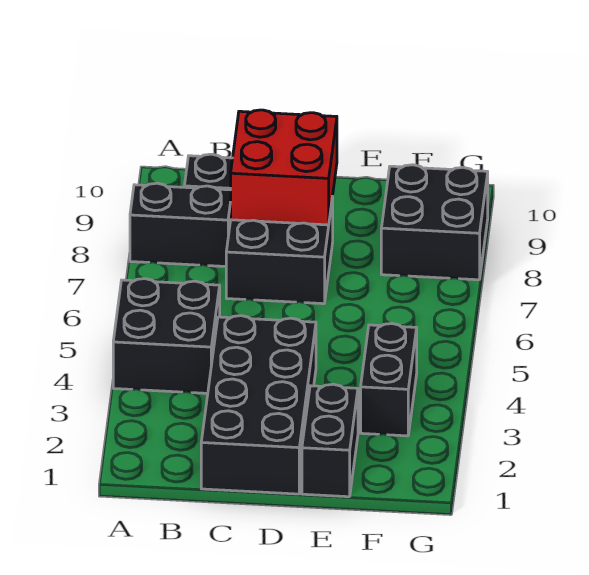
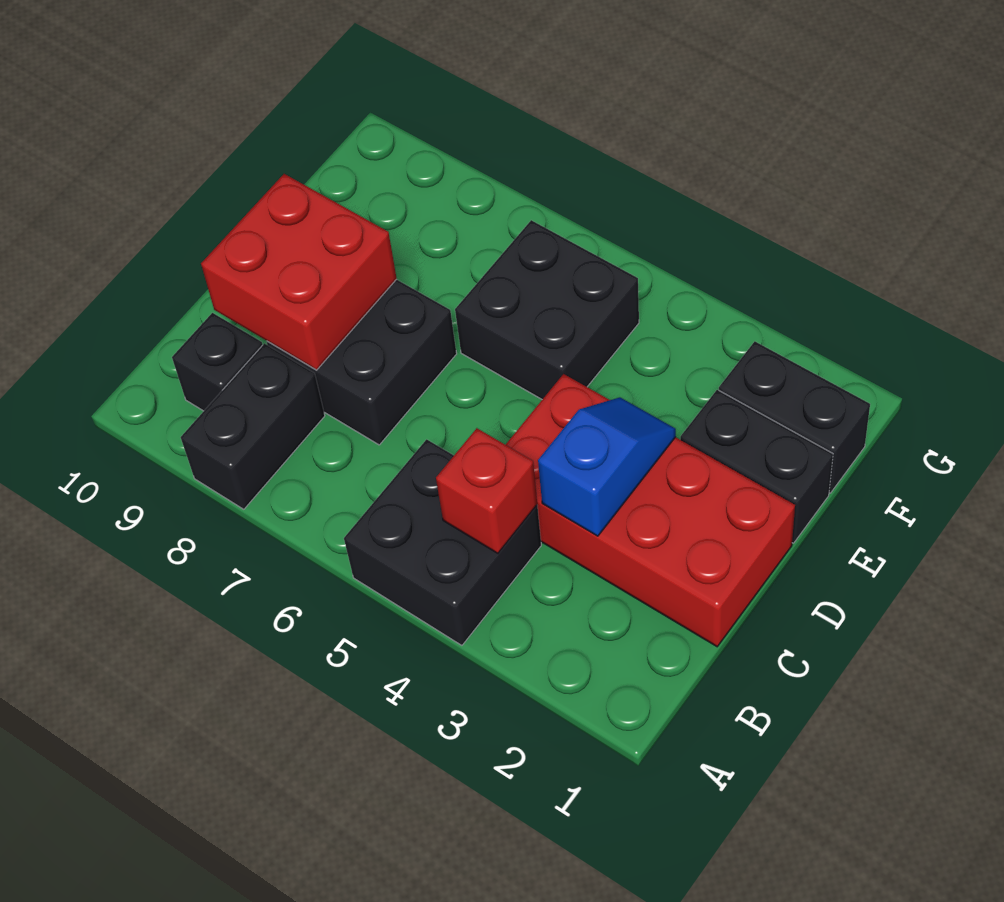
none -> red 1x1 brick [436,428,537,553]
black 2x4 brick [201,316,316,494] -> red 2x4 brick [506,374,795,647]
none -> blue 1x2 slope [538,397,676,536]
black 1x2 brick [361,324,417,436] -> black 1x2 brick moved to [719,341,870,493]
black 2x2 brick [381,165,488,280] -> black 2x2 brick moved to [455,220,639,399]

